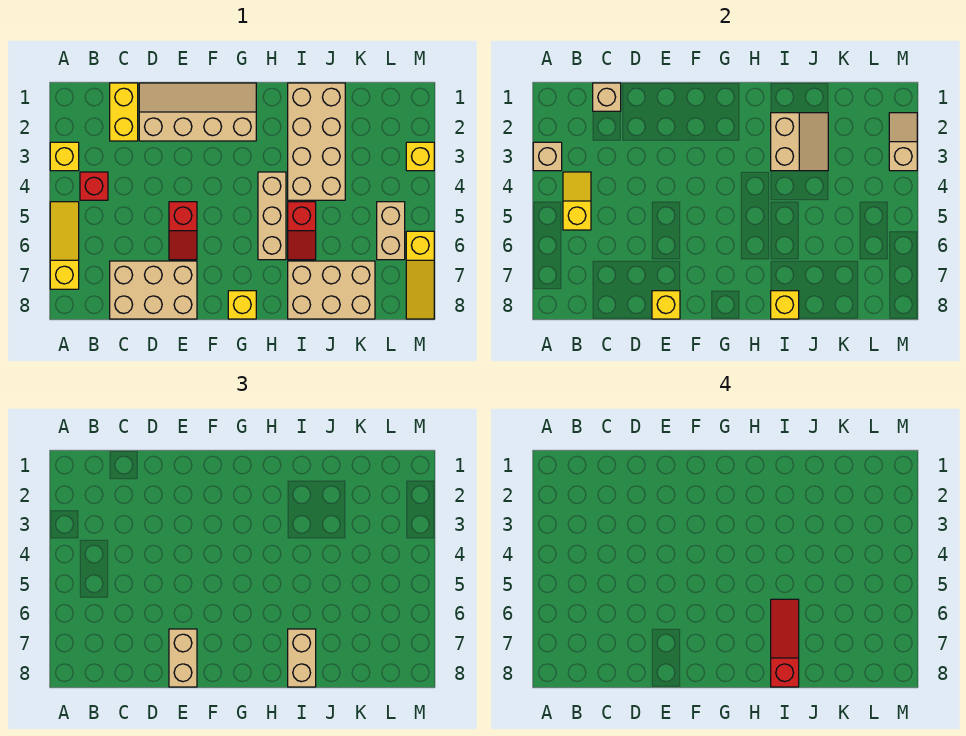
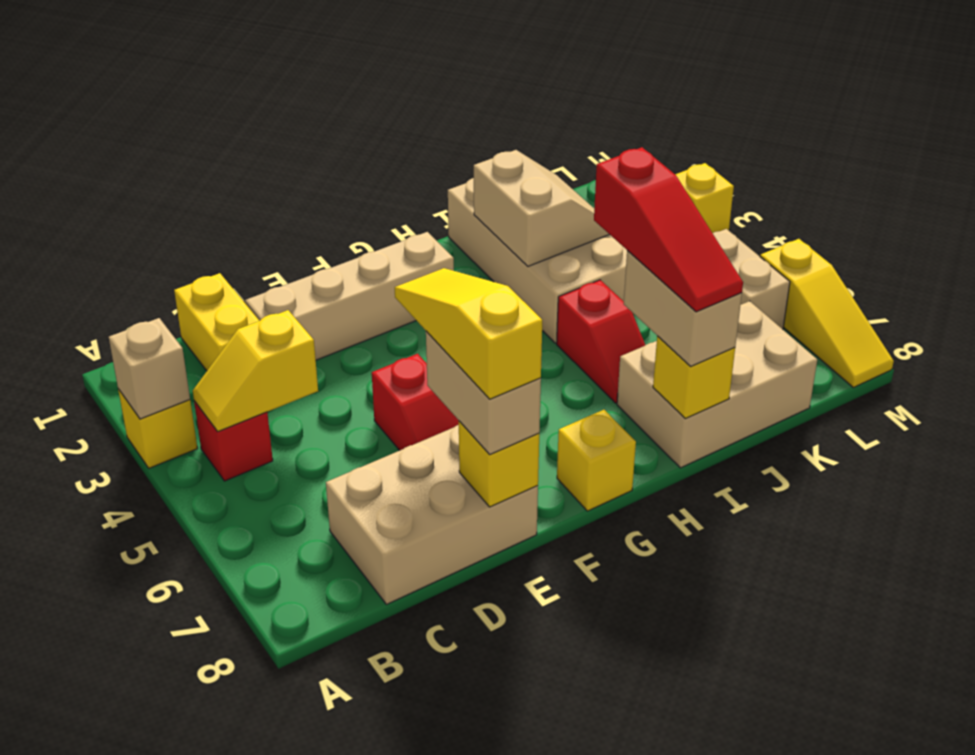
yellow 1x3 slope [50,202,79,289] -> yellow 1x3 slope moved to [395,268,542,399]
yellow 1x2 slope [563,172,591,230] -> yellow 1x2 slope turned to [193,310,318,431]
tan 1x1 brick [593,83,621,111] -> none
tan 1x3 brick [258,172,286,260] -> none
red 1x3 slope [771,599,799,687] -> red 1x3 slope turned to [594,147,743,312]
tan 1x2 slope [889,113,917,171] -> none

